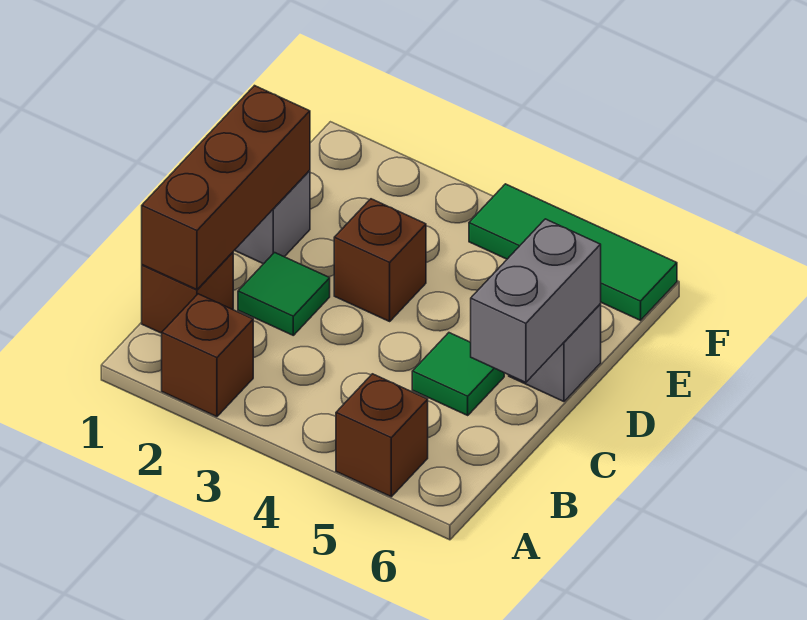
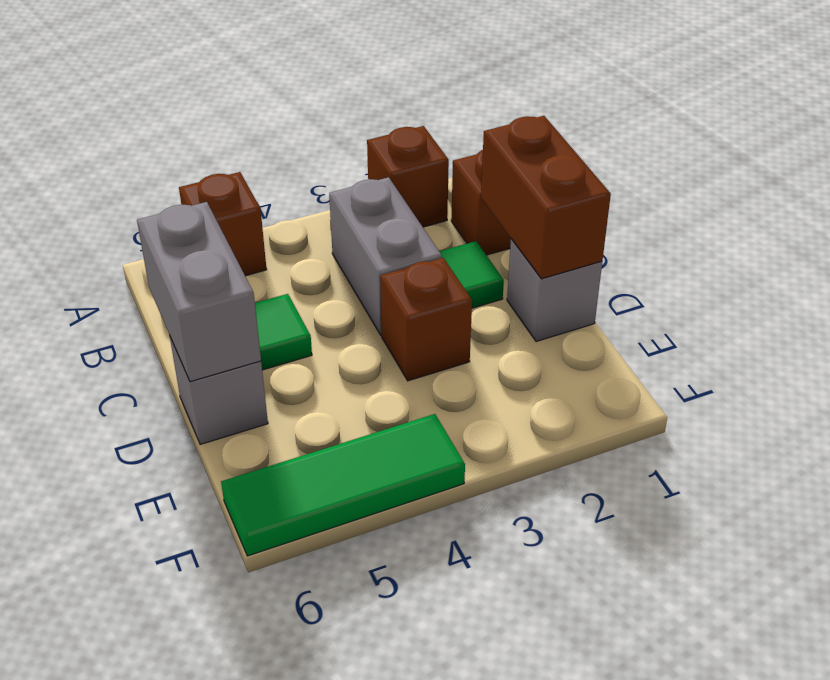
brown 1x3 brick [142,86,310,290] -> brown 1x2 brick [481,116,611,279]
none -> grey 1x2 brick [329,177,442,335]

